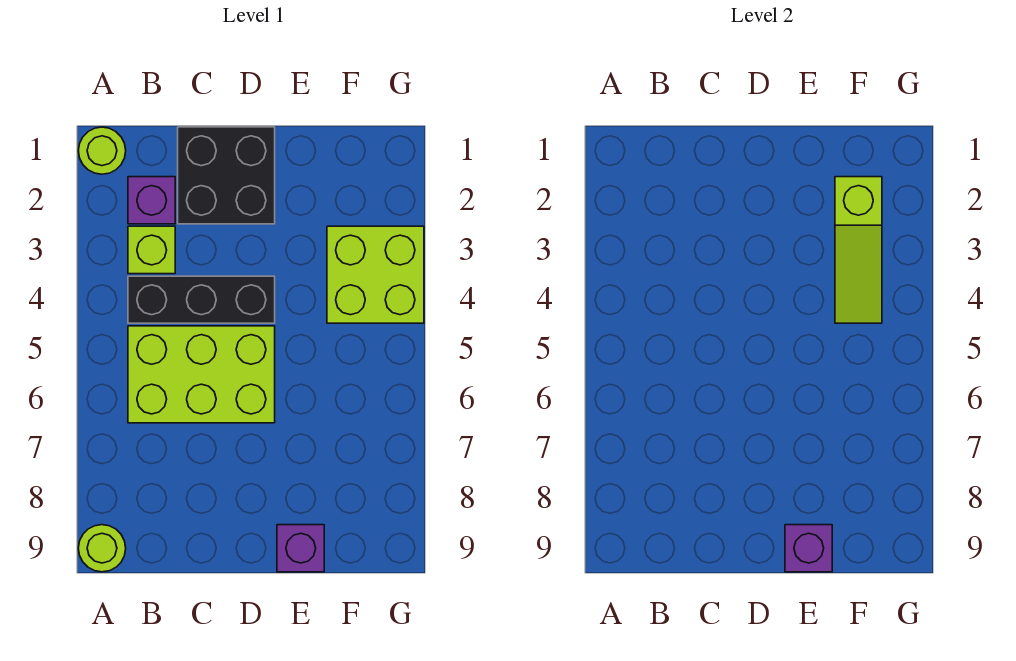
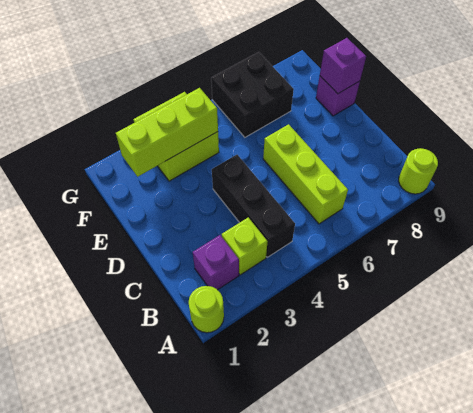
lime 2x3 brick [128,326,275,423] -> lime 1x3 brick [263,124,348,224]
black 2x2 brick [178,127,275,224] -> black 2x2 brick moved to [211,52,294,137]
lime 1x3 slope [835,177,882,323] -> lime 1x3 brick [116,88,218,177]

